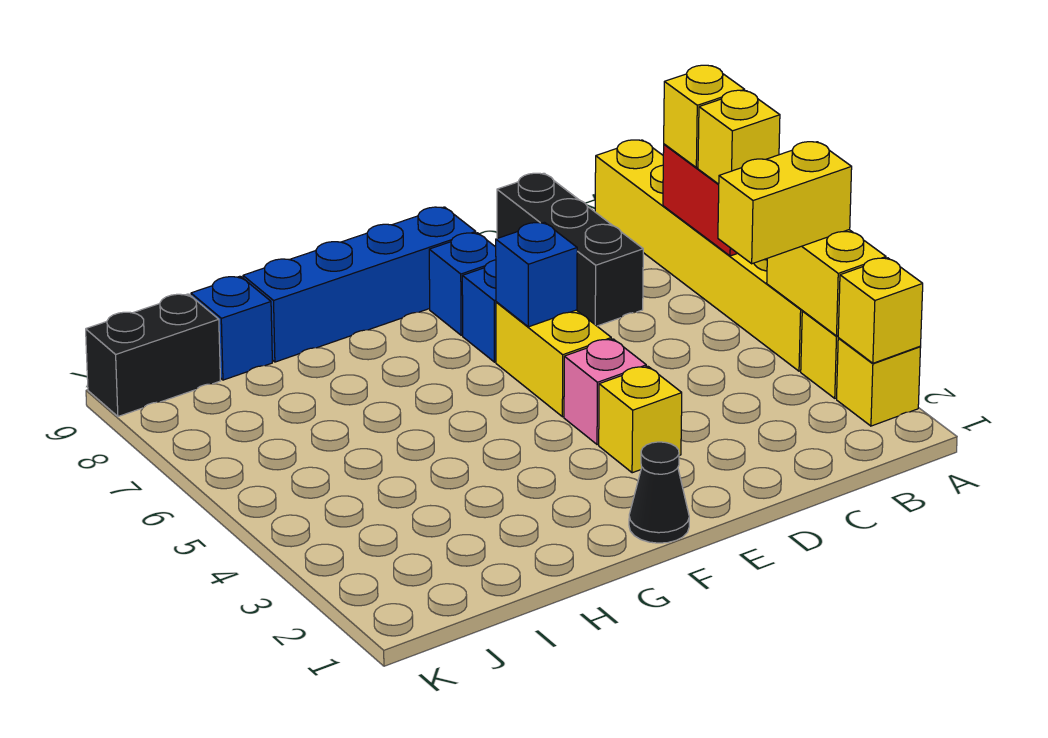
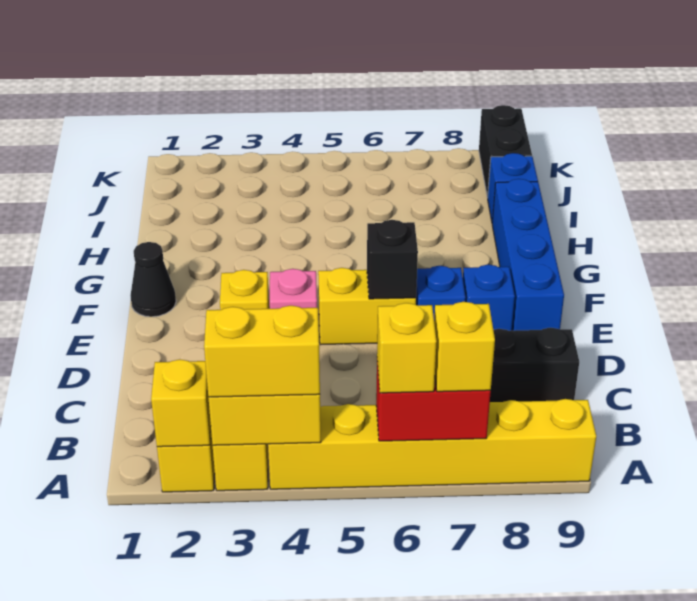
yellow 1x2 brick [718,142,852,264] -> yellow 1x2 brick turned to [204,305,320,397]
blue 1x1 brick [496,222,577,327] -> black 1x1 brick [367,220,418,299]

